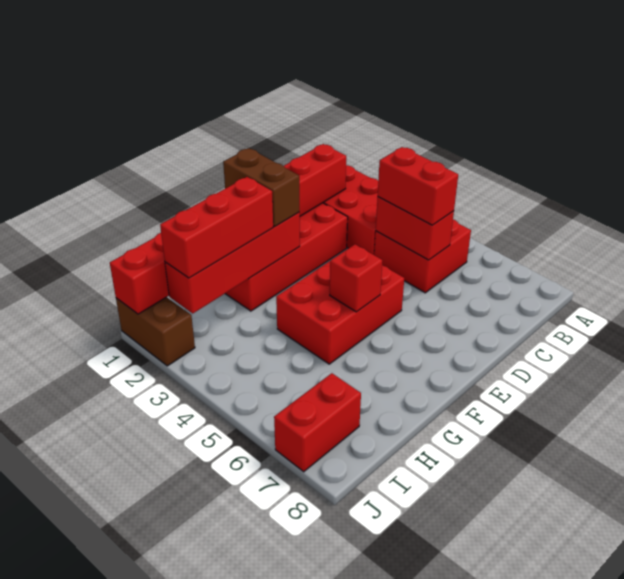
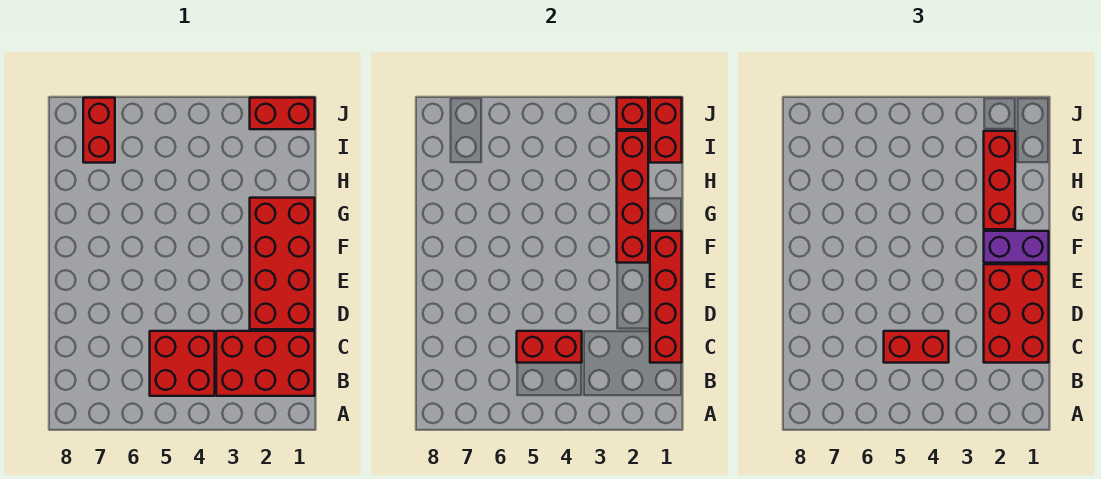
red 2x3 brick [276,261,404,364] -> red 2x3 brick moved to [984,264,1049,363]
brown 1x2 brick [223,148,299,227] -> purple 1x2 brick [984,231,1049,263]
red 1x1 brick [330,244,382,312] -> red 1x1 brick moved to [617,98,648,129]
brown 1x2 brick [116,297,195,366] -> red 1x2 brick [250,98,315,129]

